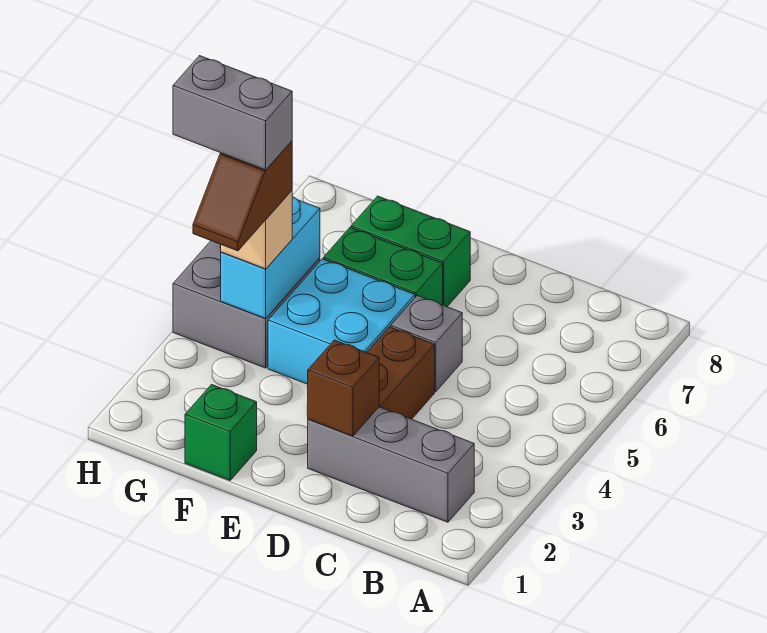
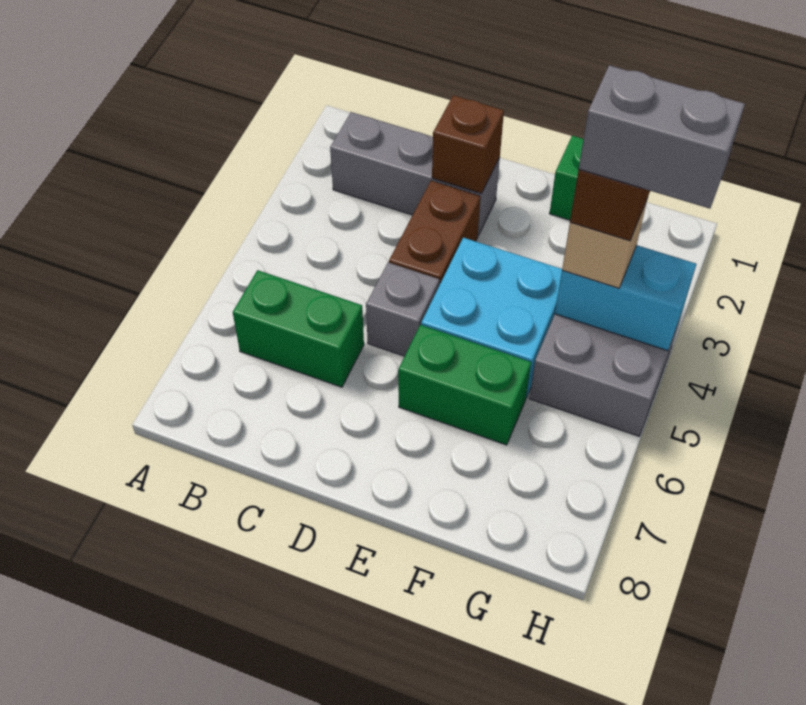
green 1x2 brick [351,196,470,307] -> green 1x2 brick moved to [233,270,364,387]
cyan 1x2 brick [221,197,320,318] -> cyan 1x2 brick turned to [555,245,696,351]

